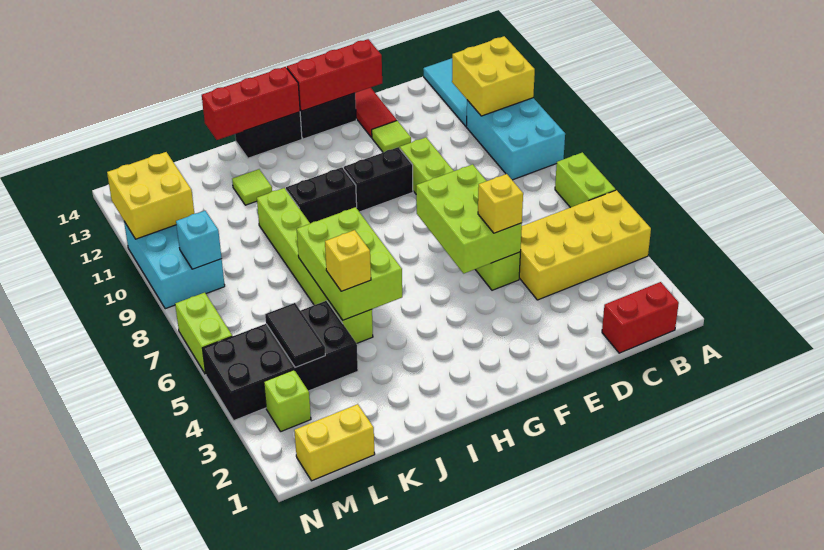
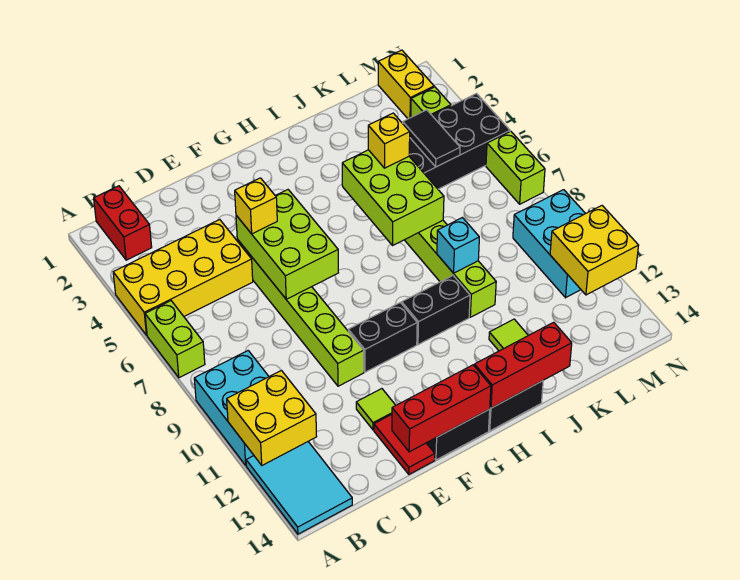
red 1x2 brick [602,282,679,353] -> red 1x2 brick turned to [94,186,152,260]
yellow 1x2 brick [294,404,375,481] -> yellow 1x2 brick turned to [378,50,434,119]
cyan 1x1 brick [176,211,222,269] -> cyan 1x1 brick moved to [437,218,479,273]

